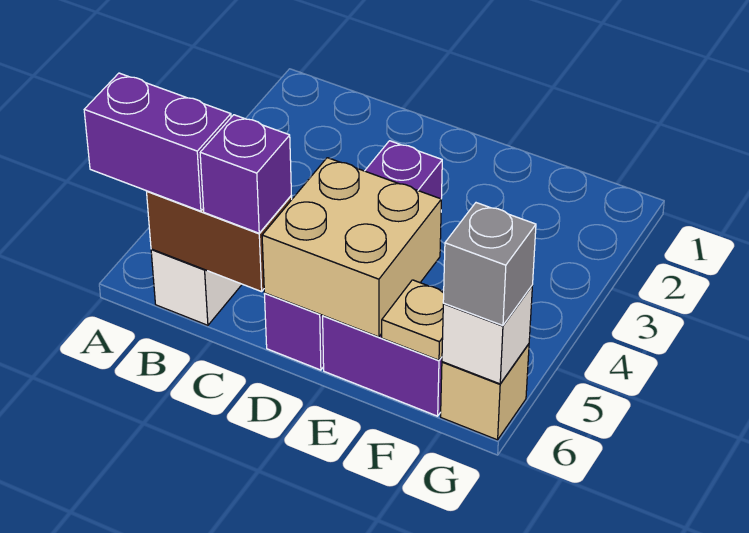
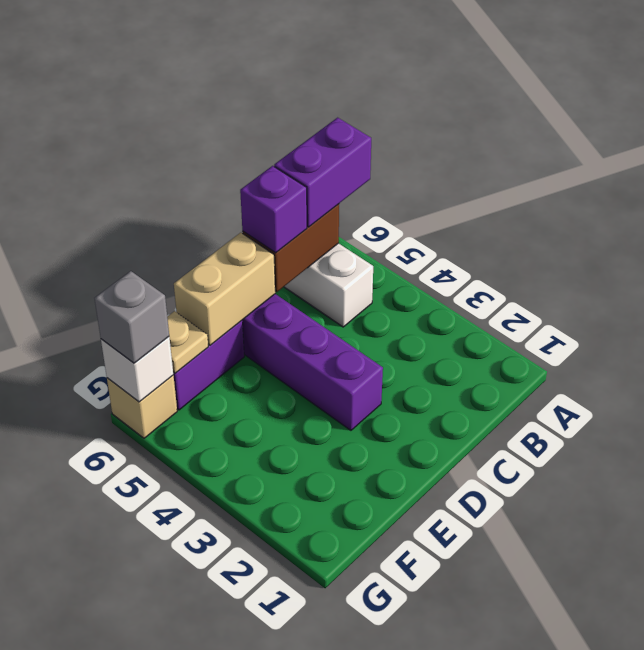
tan 2x2 brick [262,158,441,337] -> tan 1x2 brick [174,233,275,345]

